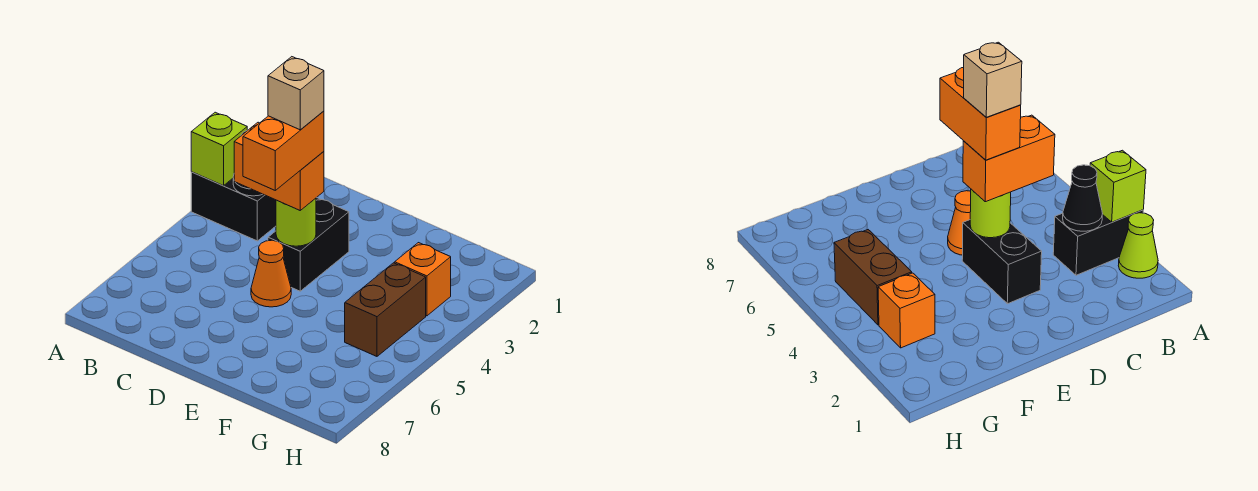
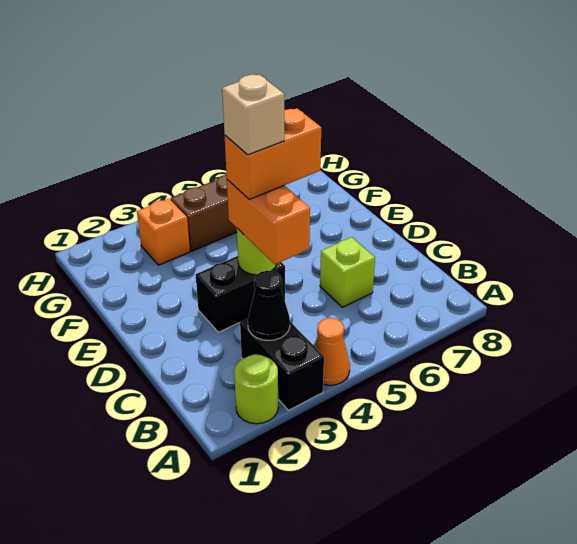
lime 1x1 cone [1118,213,1158,278] -> lime 1x1 round brick [234,354,278,424]
lime 1x1 brick [191,112,247,186] -> lime 1x1 brick moved to [320,237,375,307]
orange 1x1 cone [251,240,291,307] -> orange 1x1 cone moved to [314,318,350,385]

